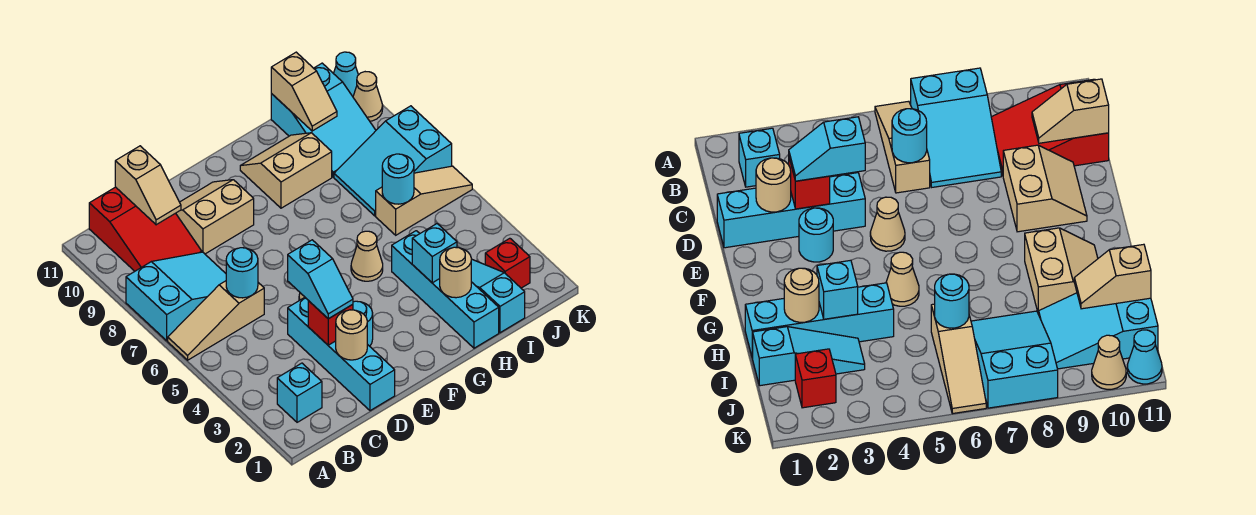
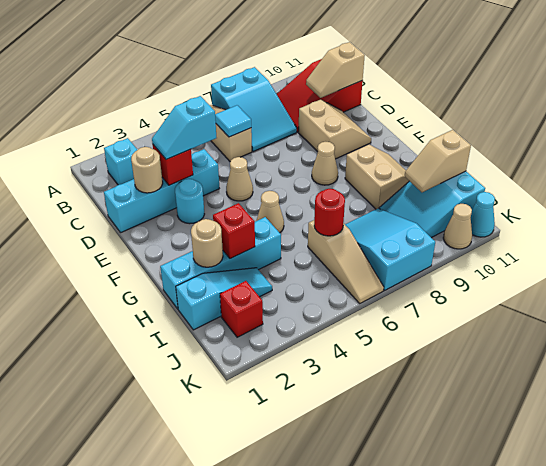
cyan 1x1 round brick [226,248,258,298] -> cyan 1x1 tile [215,105,251,137]
none -> tan 1x1 cone [312,142,338,185]
cyan 1x1 brick [412,224,457,283] -> red 1x1 brick [213,203,255,259]
cyan 1x1 round brick [382,154,414,204] -> red 1x1 round brick [314,189,345,236]

